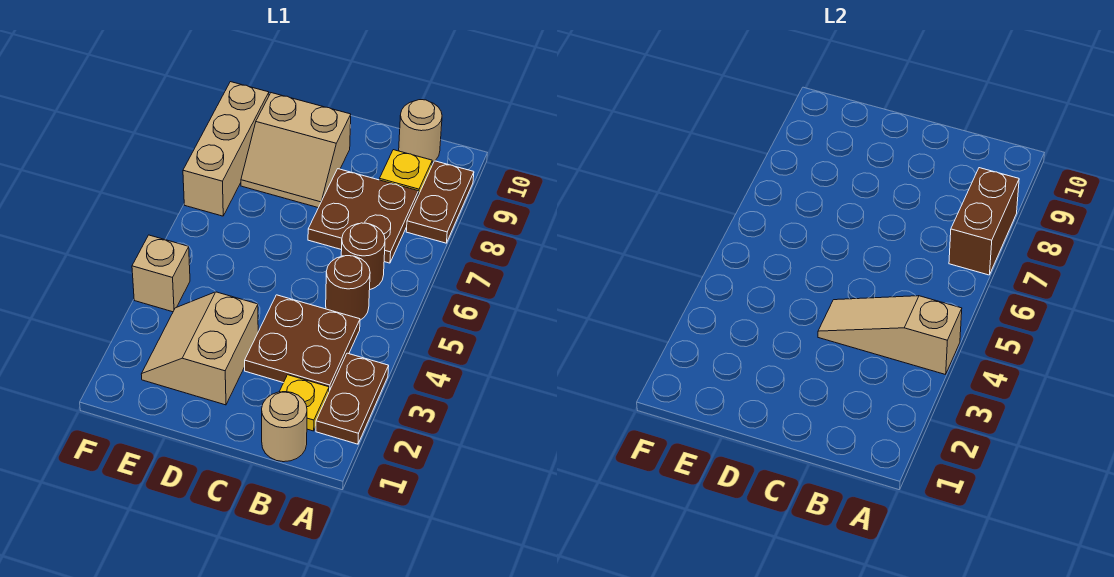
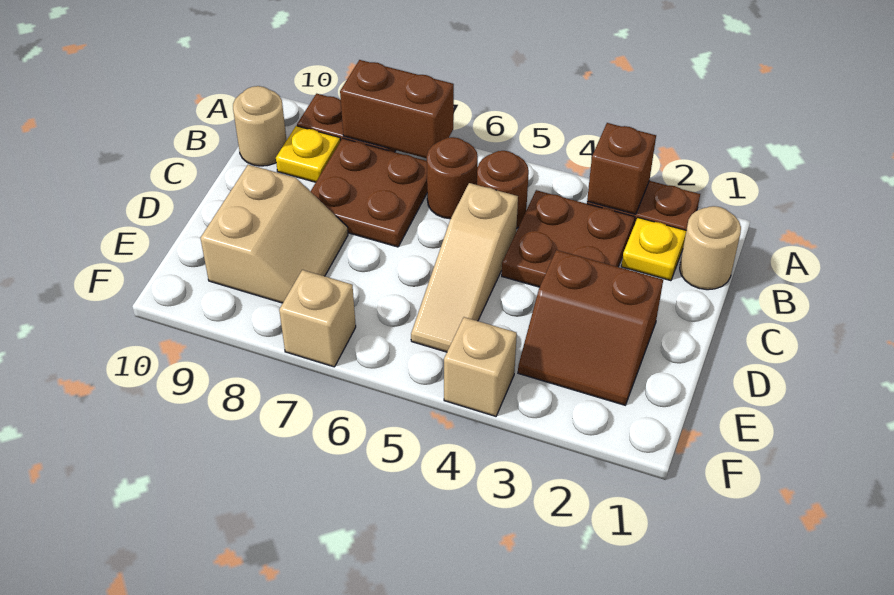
none -> brown 1x1 brick [587,123,656,214]
tan 1x3 slope [818,296,962,375] -> tan 1x3 slope moved to [411,183,518,352]
tan 2x2 slope [141,292,258,405] -> brown 2x2 slope [518,250,663,405]
tan 1x3 brick [183,82,269,216] -> tan 1x1 brick [279,270,356,367]

